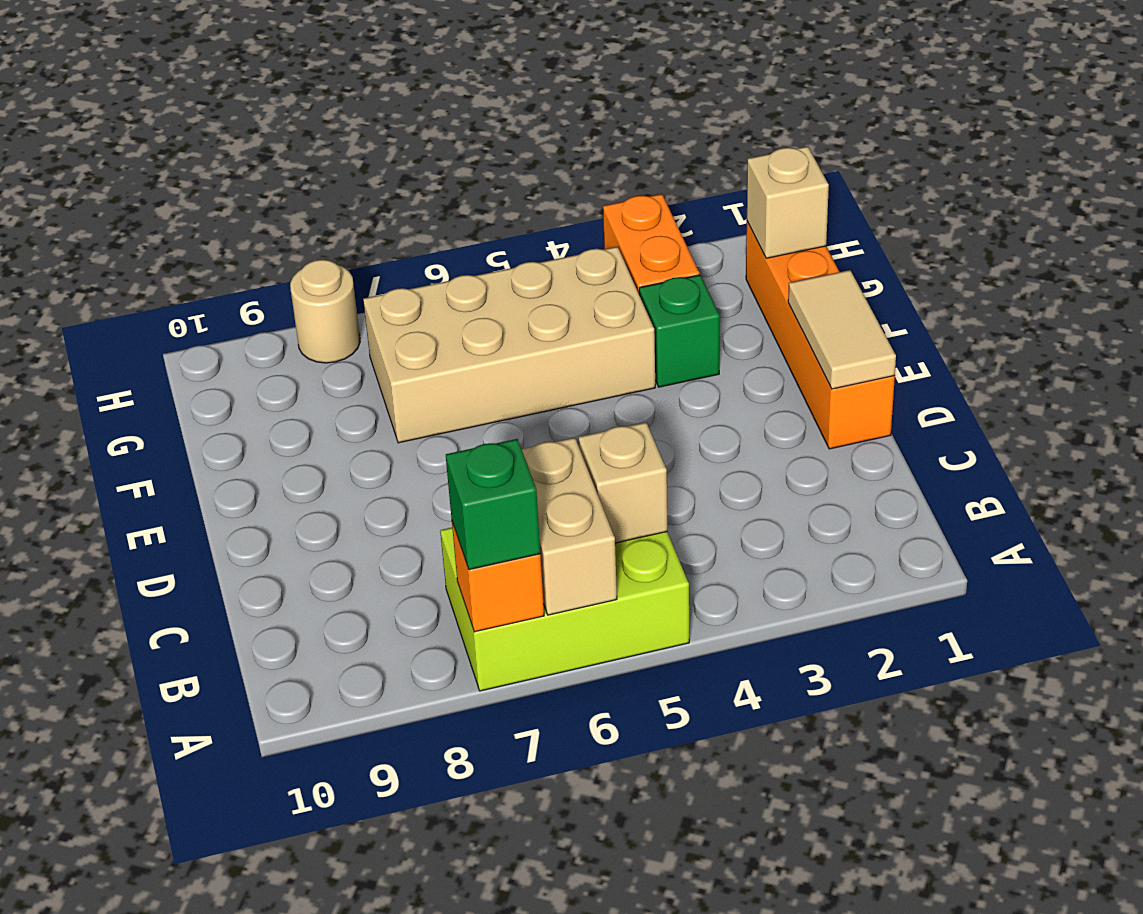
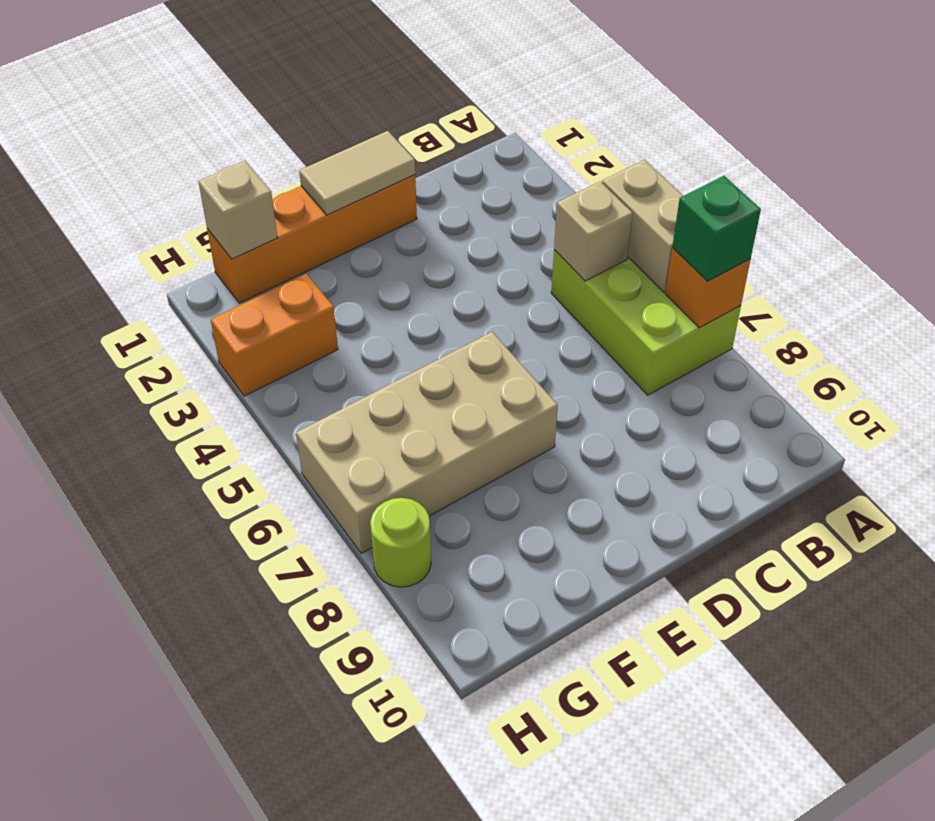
tan 1x2 brick [522,438,617,615] -> tan 1x2 brick turned to [602,160,683,292]
green 1x1 brick [639,275,720,387] -> none
tan 2x4 brick [363,247,655,443] -> tan 2x4 brick turned to [296,332,558,553]
tan 1x1 round brick [290,260,360,363] -> lime 1x1 round brick [370,498,431,587]

